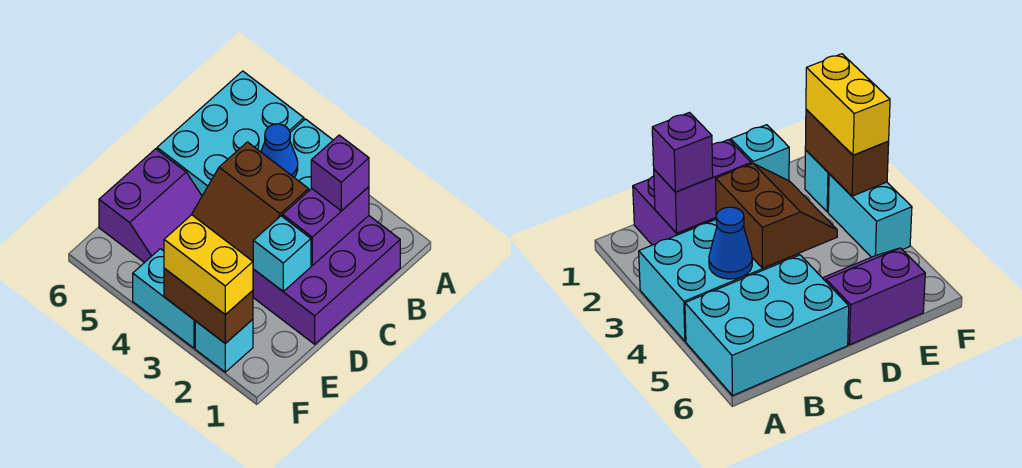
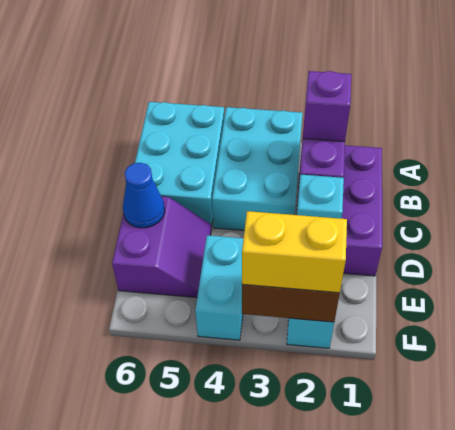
blue 1x1 cone [261,124,298,177] -> blue 1x1 cone moved to [123,163,165,228]
brown 2x2 slope [191,142,309,261] -> none
cyan 1x2 brick [133,249,195,348] -> cyan 1x2 brick turned to [195,235,243,340]

